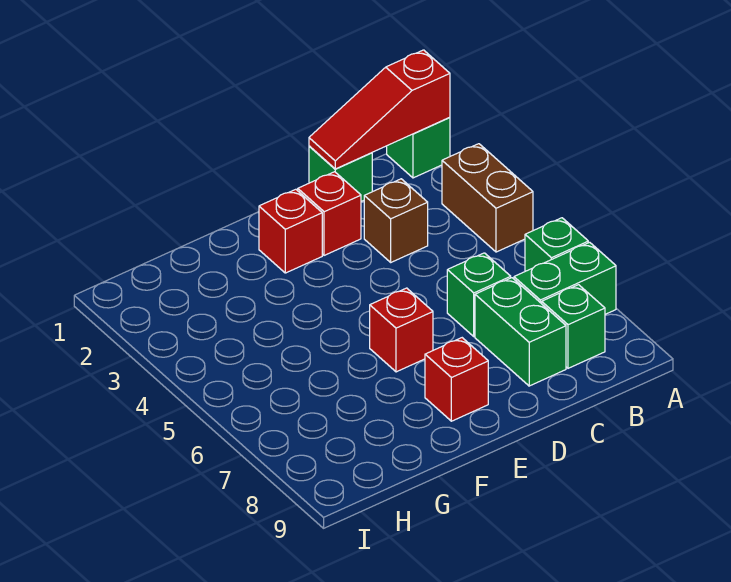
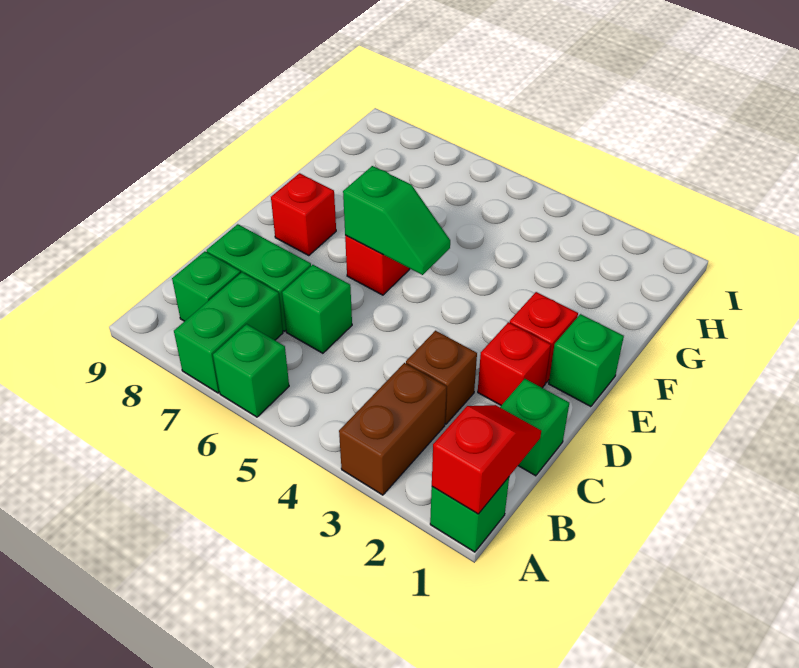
red 1x3 slope [309,50,450,169] -> red 1x2 slope [432,405,541,514]
brown 1x2 brick [442,144,533,252] -> brown 1x2 brick turned to [339,363,447,495]
none -> green 1x1 brick [549,314,624,407]
none -> green 1x2 slope [343,166,450,275]

